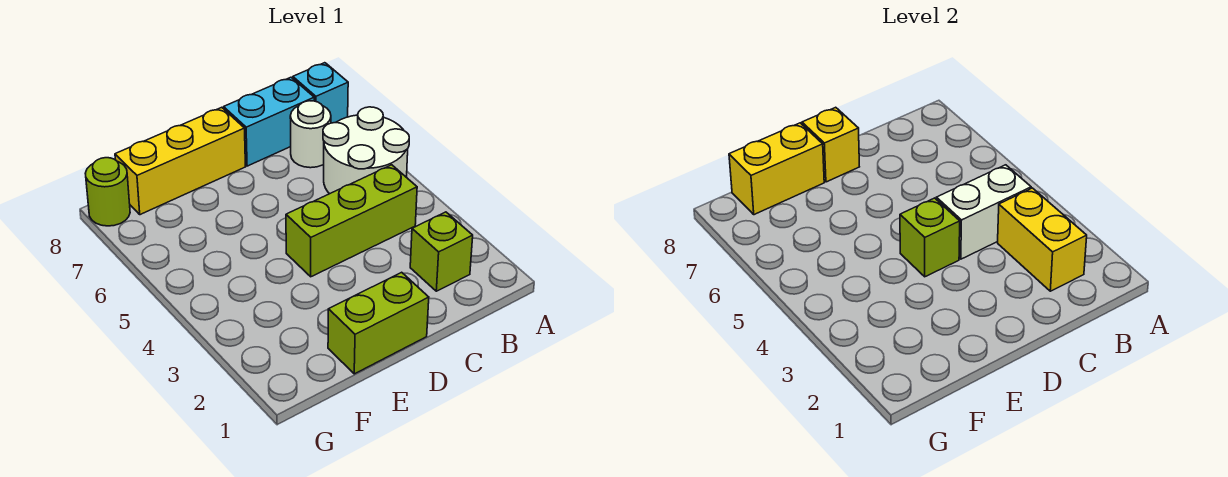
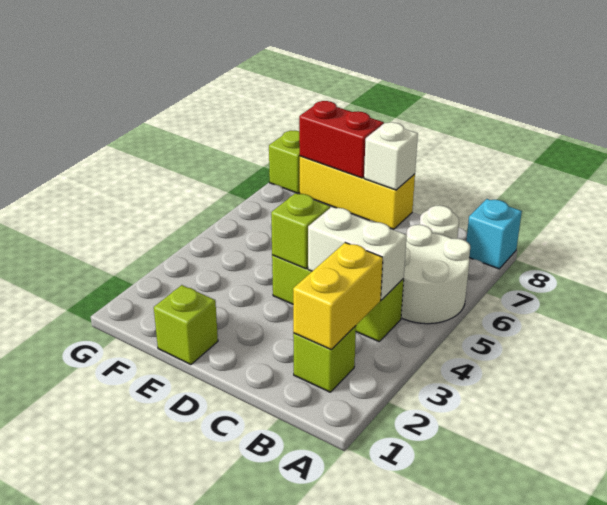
cyan 1x2 brick [224,77,314,166] -> none
lime 1x2 brick [328,272,429,374] -> lime 1x1 brick [154,285,218,365]
yellow 1x1 brick [802,107,859,182] -> white 1x1 brick [364,122,418,190]
yellow 1x2 brick [729,123,824,215] -> red 1x2 brick [299,101,384,178]
lime 1x1 round brick [85,158,130,226] -> lime 1x1 brick [269,131,300,193]

